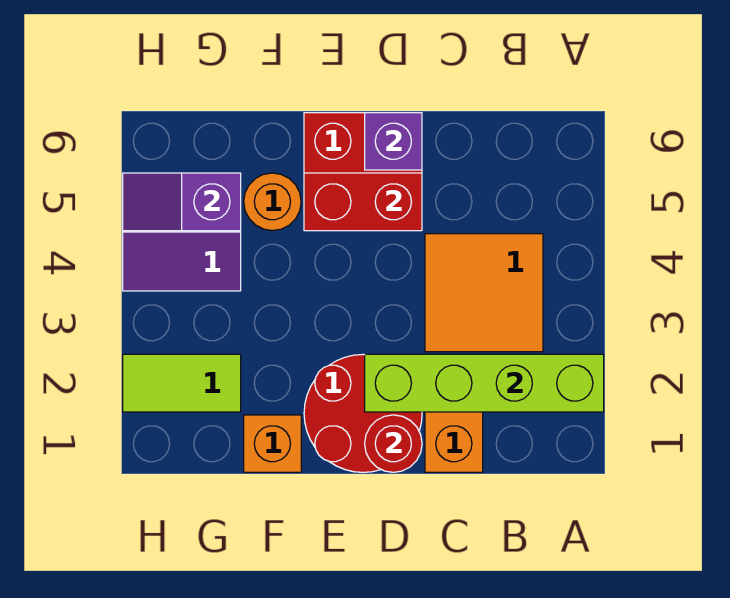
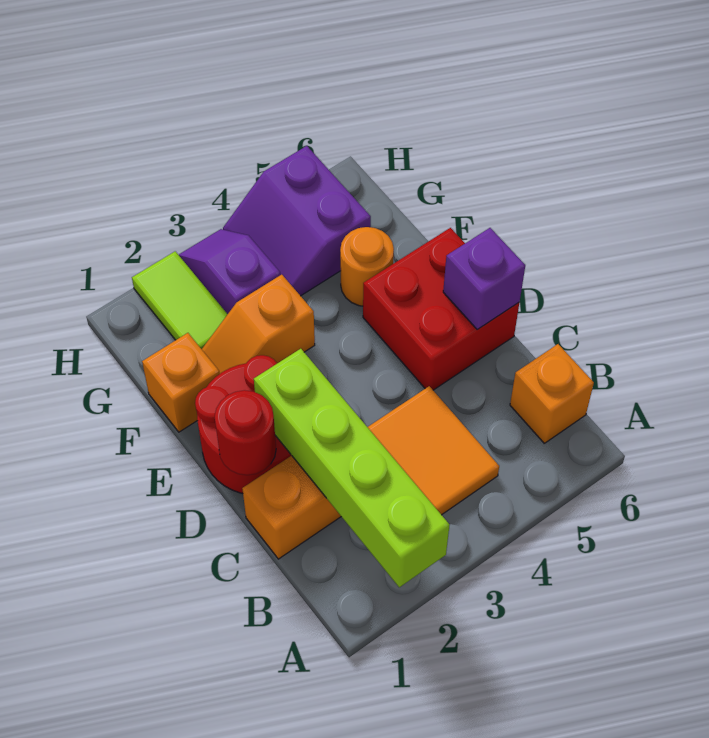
none -> orange 1x1 brick [510,344,594,443]
red 1x2 brick [304,173,422,231] -> none
none -> orange 1x2 slope [202,275,315,373]
purple 1x2 slope [123,173,241,231] -> purple 1x2 slope moved to [179,229,280,314]

